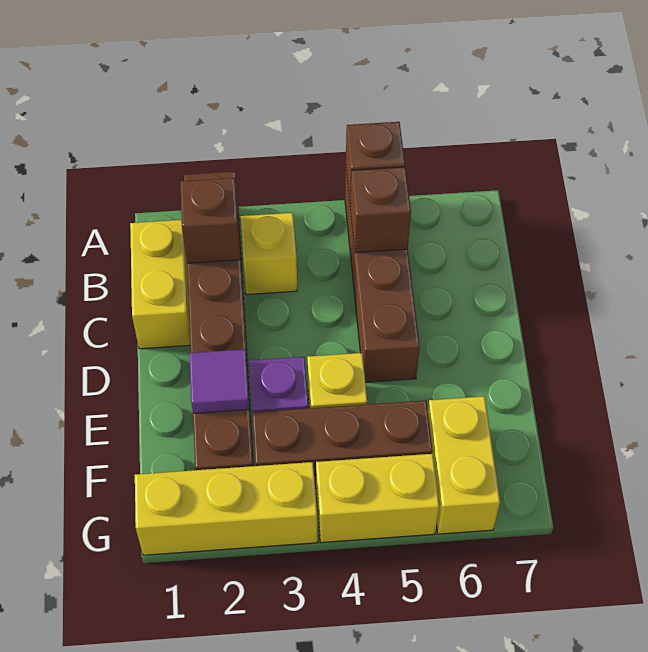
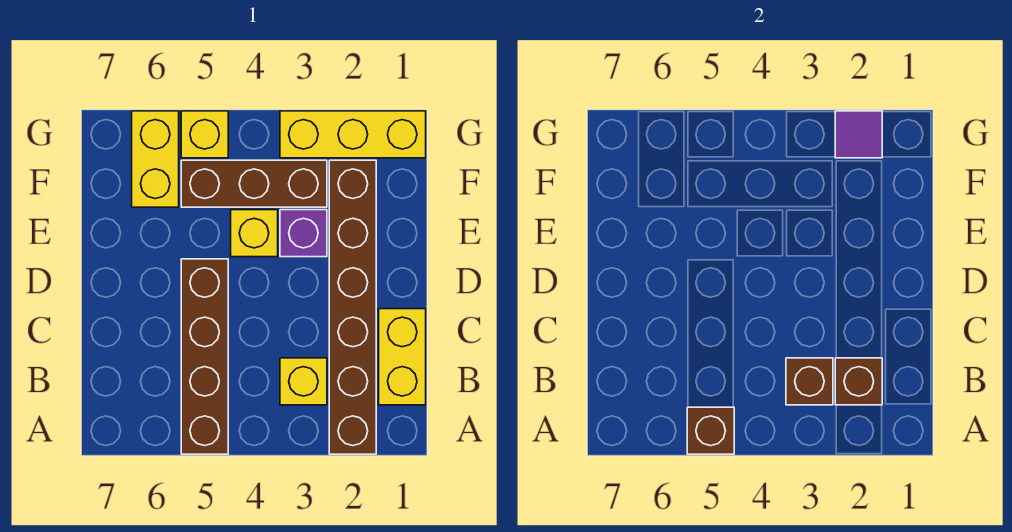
brown 1x1 brick [350,167,411,253] -> brown 1x1 brick moved to [786,358,833,405]
purple 1x1 tile [189,349,249,413] -> purple 1x1 tile moved to [835,111,882,158]
yellow 1x2 brick [316,454,439,543] -> yellow 1x1 brick [181,111,228,158]

